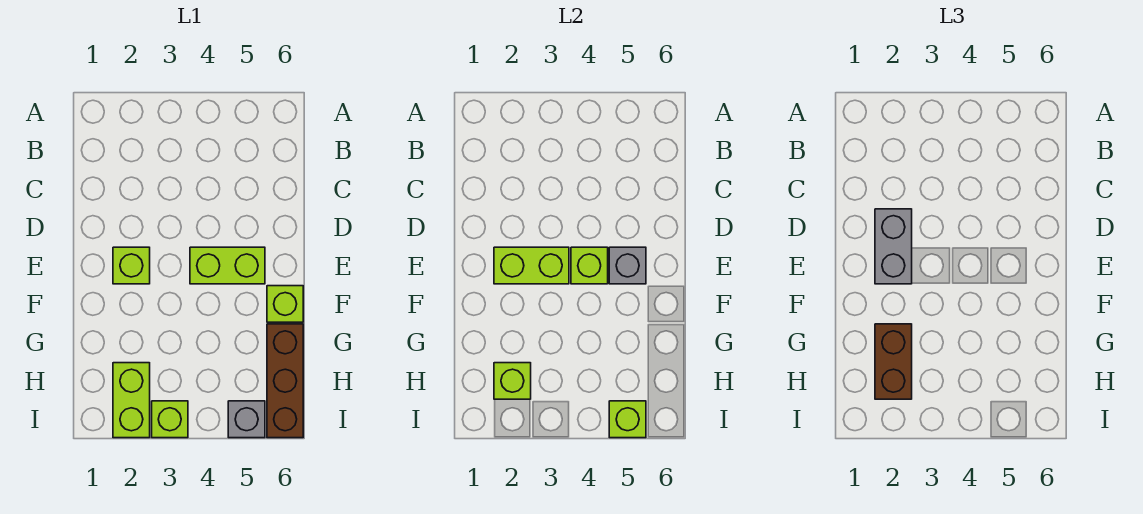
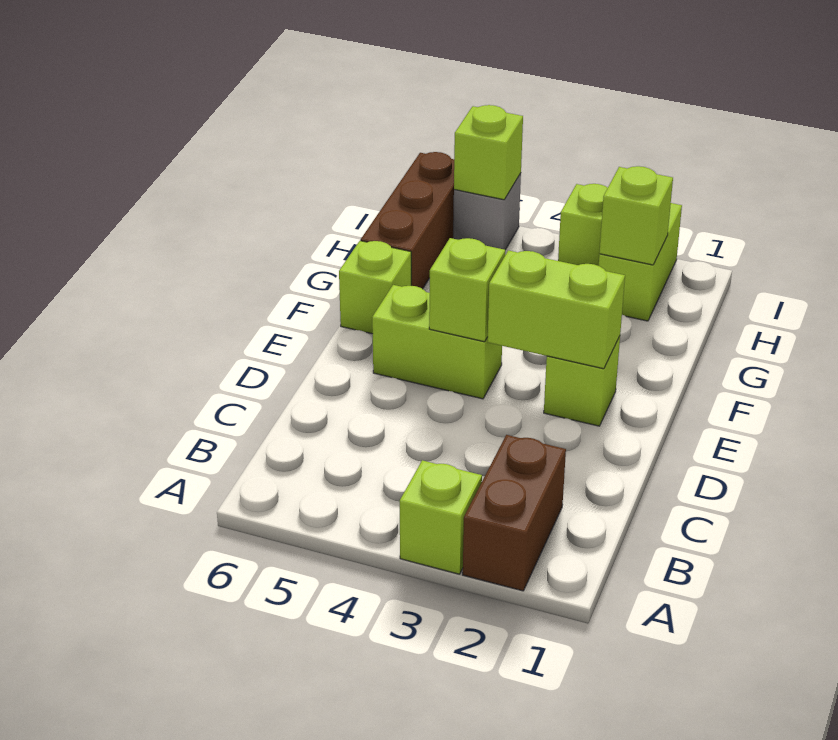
none -> lime 1x1 brick [400,460,482,574]
grey 1x2 brick [875,209,912,284] -> none
grey 1x1 brick [609,247,646,284] -> none
brown 1x2 brick [875,324,912,399] -> brown 1x2 brick moved to [463,435,566,591]

